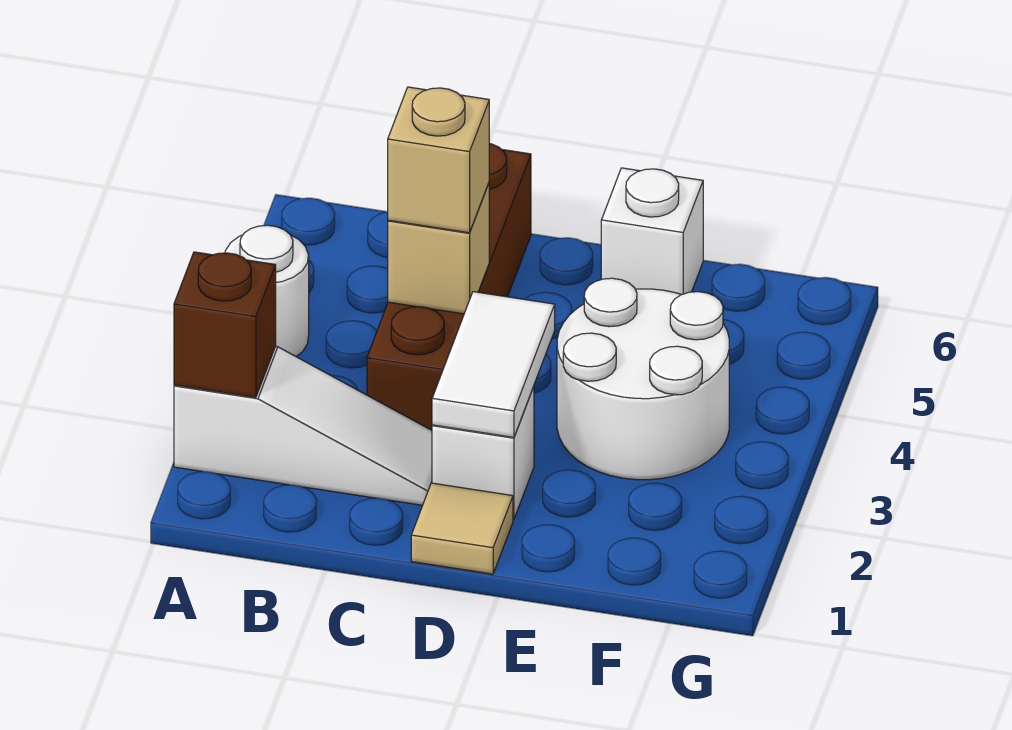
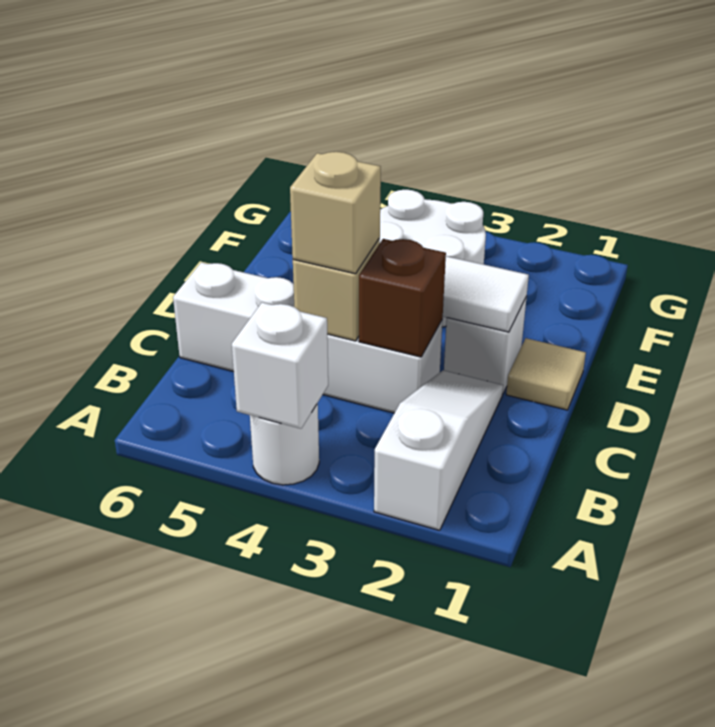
brown 1x1 brick [174,252,276,398] -> brown 1x1 brick moved to [359,239,446,357]
brown 1x4 brick [367,144,531,430] -> white 1x4 brick [173,262,442,413]
white 1x1 brick [601,168,703,295] -> white 1x1 brick moved to [232,302,328,429]

